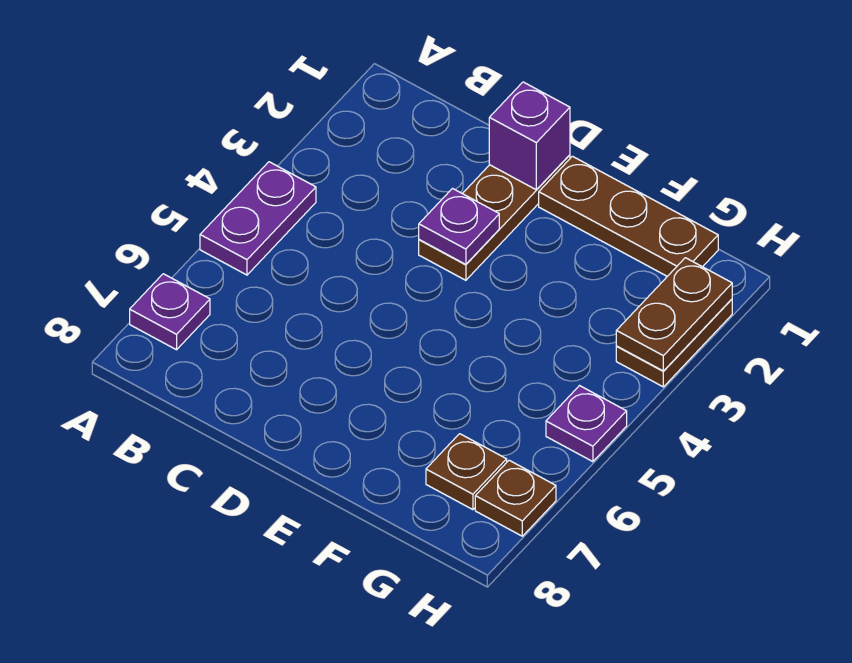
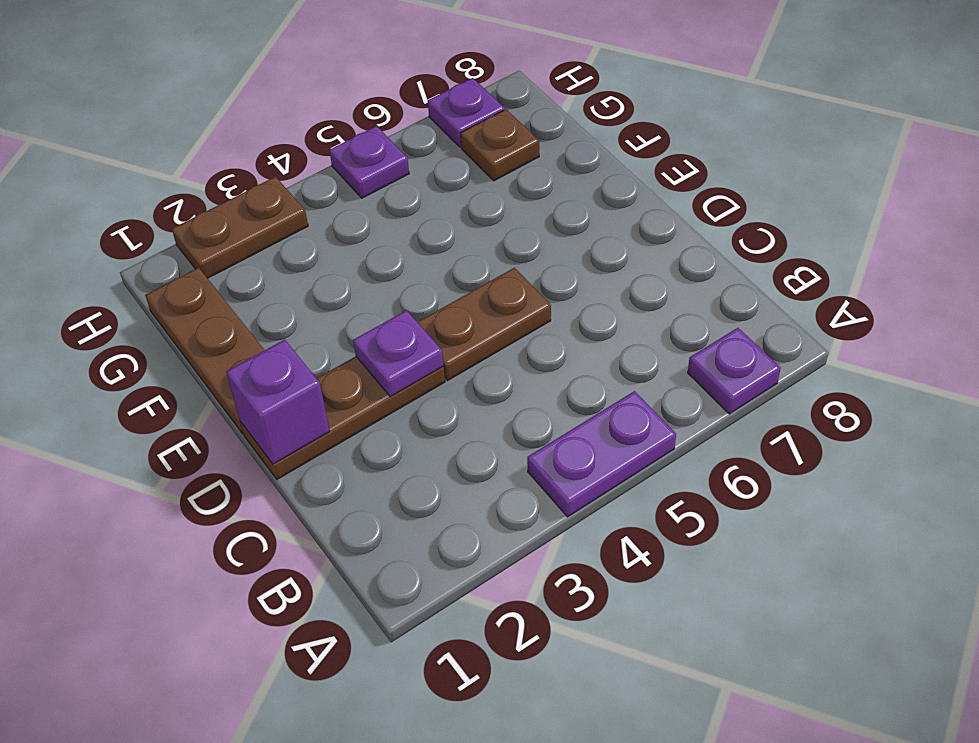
brown 1x2 plate [616,258,732,371] -> brown 1x2 plate moved to [418,268,551,380]
brown 1x1 plate [475,460,556,536] -> purple 1x1 plate [428,78,505,147]

